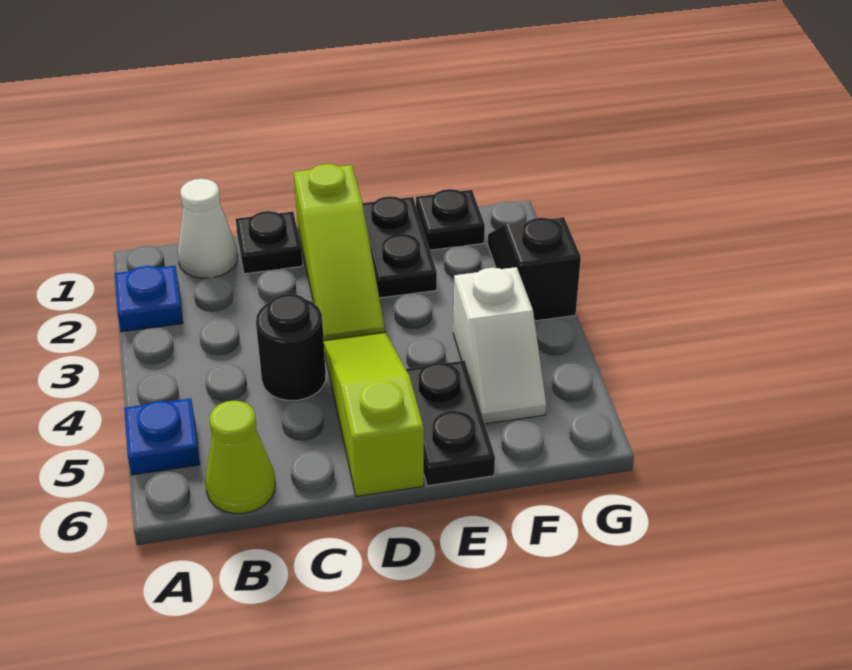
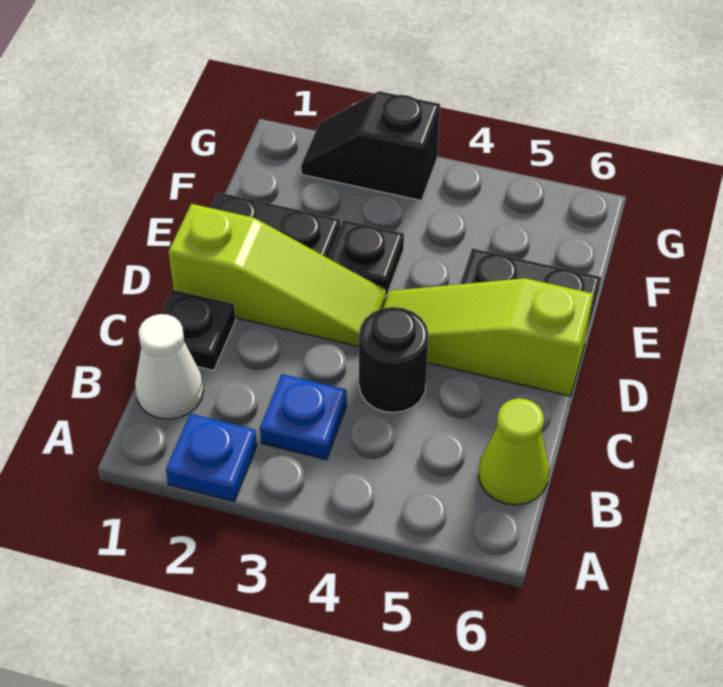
blue 1x1 plate [124,398,200,475] -> blue 1x1 plate moved to [260,374,347,460]
black 1x1 plate [416,189,485,250] -> black 1x1 plate moved to [328,220,404,297]
white 1x2 slope [453,267,546,424] -> none

